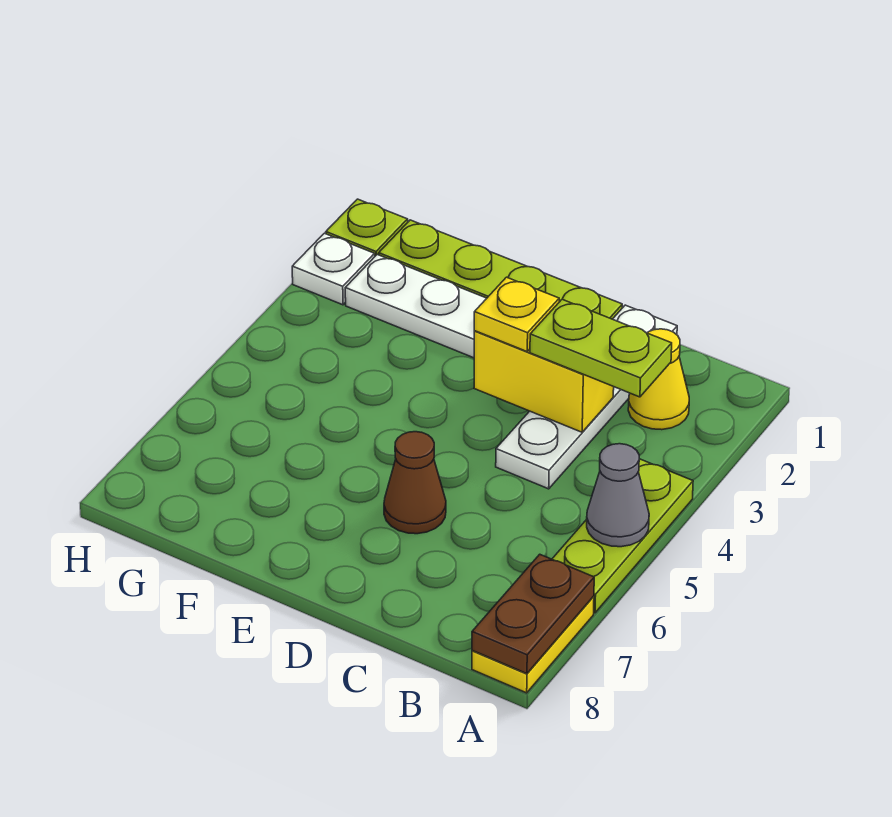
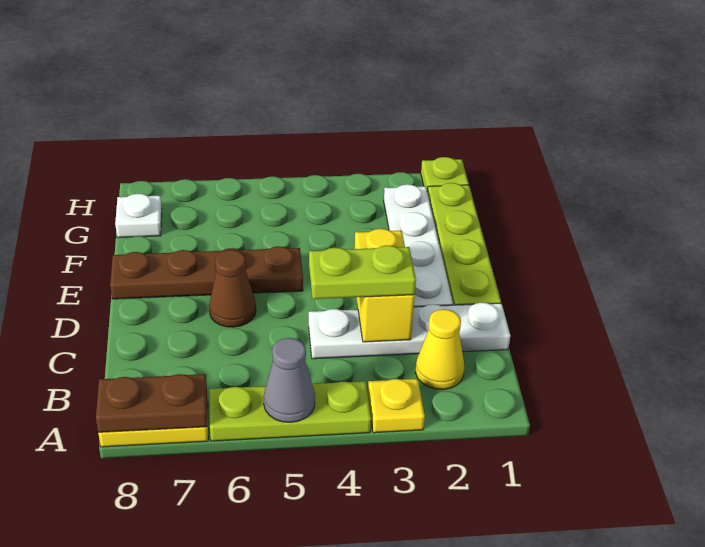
lime 1x2 plate [530,299,672,397] -> lime 1x2 plate turned to [309,245,416,299]
yellow 1x1 plate [474,277,559,352] -> yellow 1x1 plate moved to [368,379,425,433]
none -> brown 1x4 plate [110,246,303,299]
white 1x1 plate [292,233,375,305] -> white 1x1 plate moved to [115,194,162,238]

